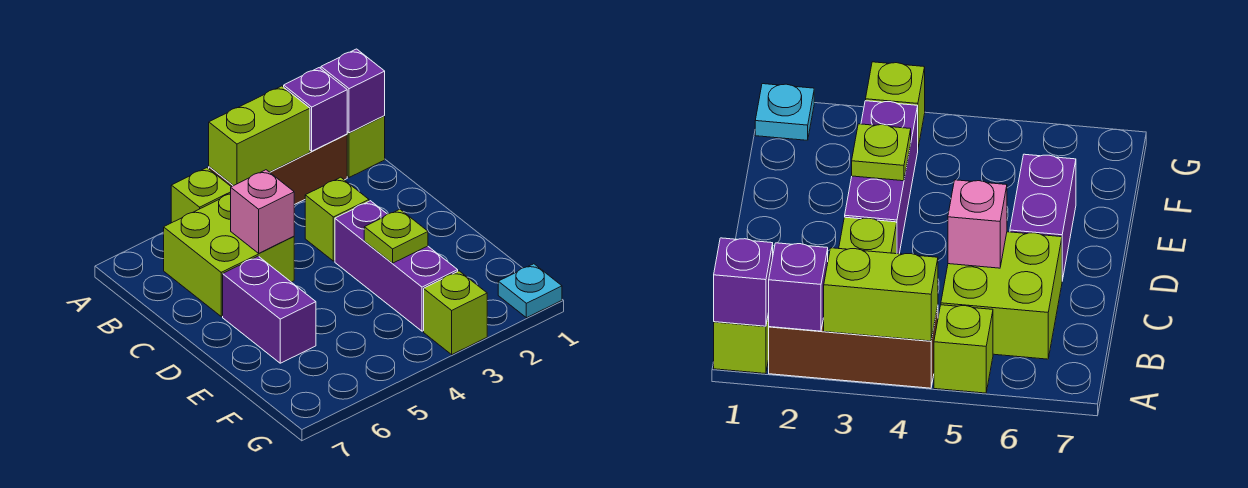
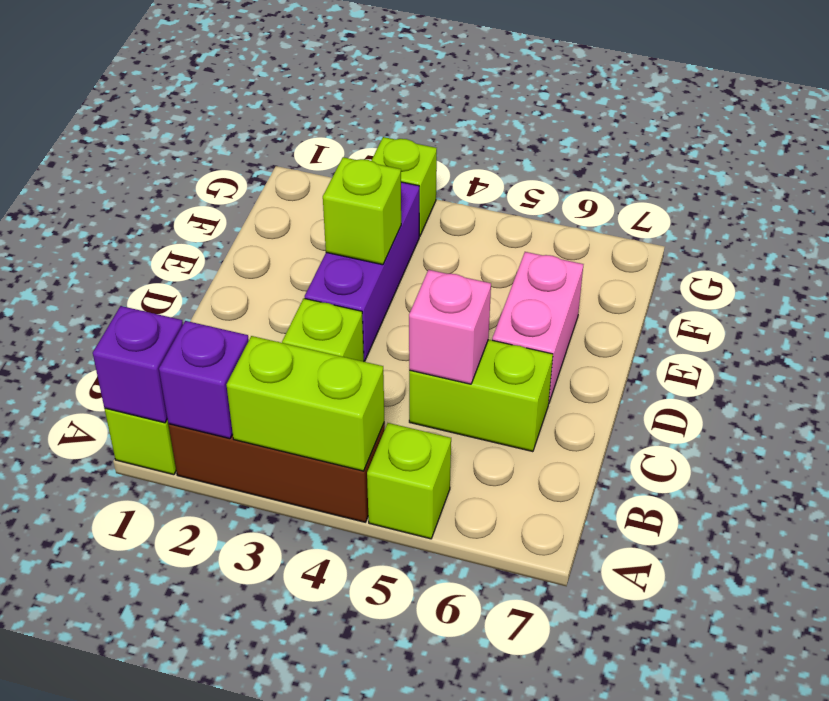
lime 2x2 brick [164,194,294,316] -> lime 1x2 brick [409,340,553,452]
purple 1x2 brick [223,256,316,363] -> pink 1x2 brick [492,252,584,402]
lime 1x1 plate [364,209,428,263] -> lime 1x1 brick [323,157,401,265]
cyan 1x1 plate [498,264,562,318] -> none

